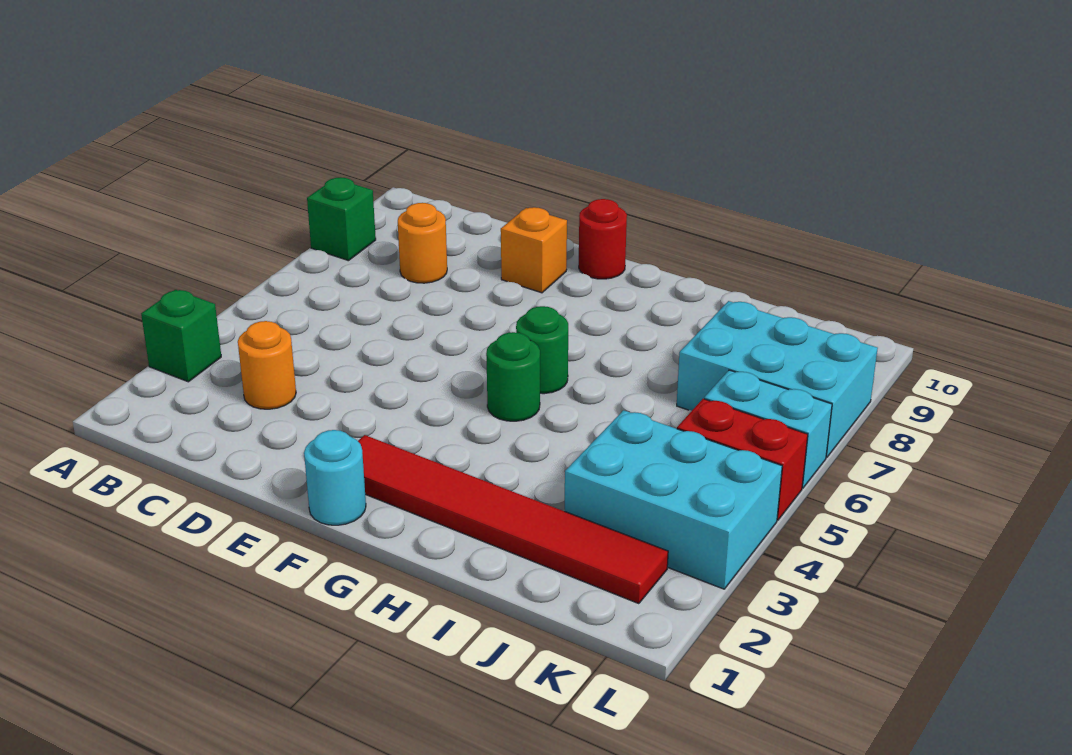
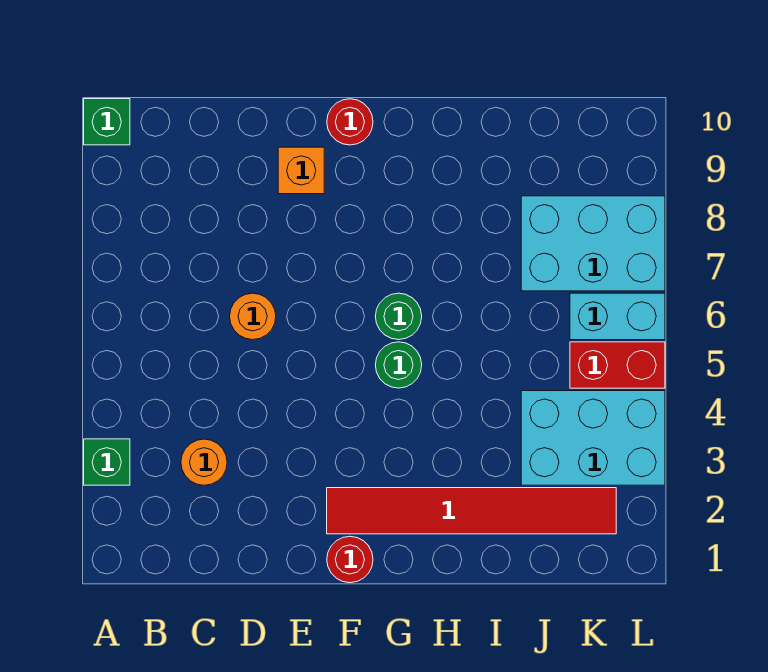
green 1x1 brick [307,177,376,261] -> green 1x1 brick moved to [84,99,130,145]
orange 1x1 round brick [398,203,447,283] -> orange 1x1 round brick moved to [230,293,276,340]
cyan 1x1 round brick [304,430,366,525] -> red 1x1 round brick [327,536,373,583]

